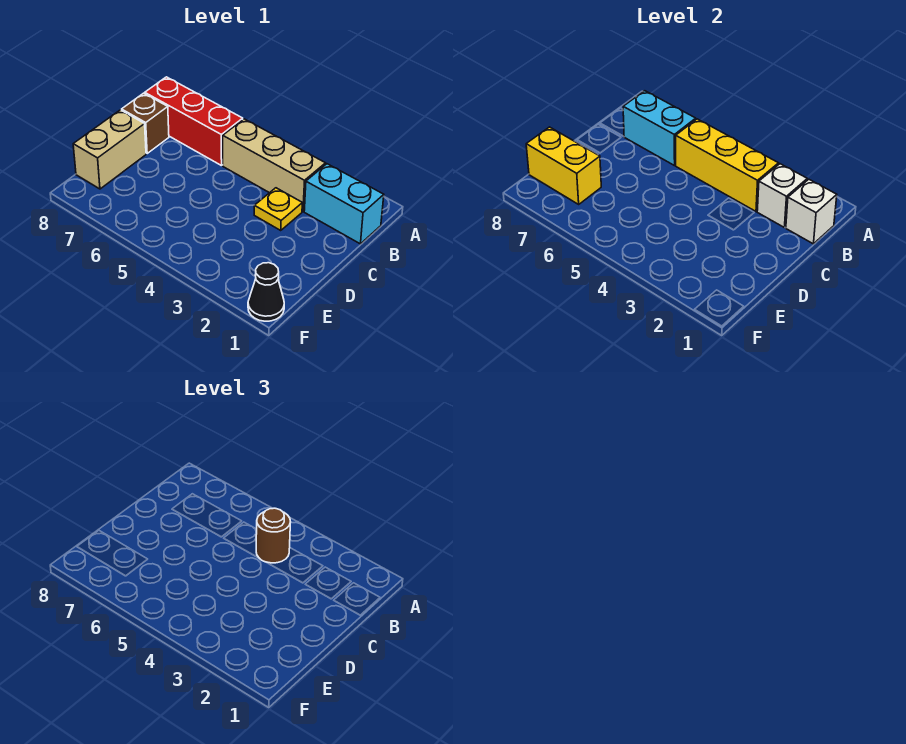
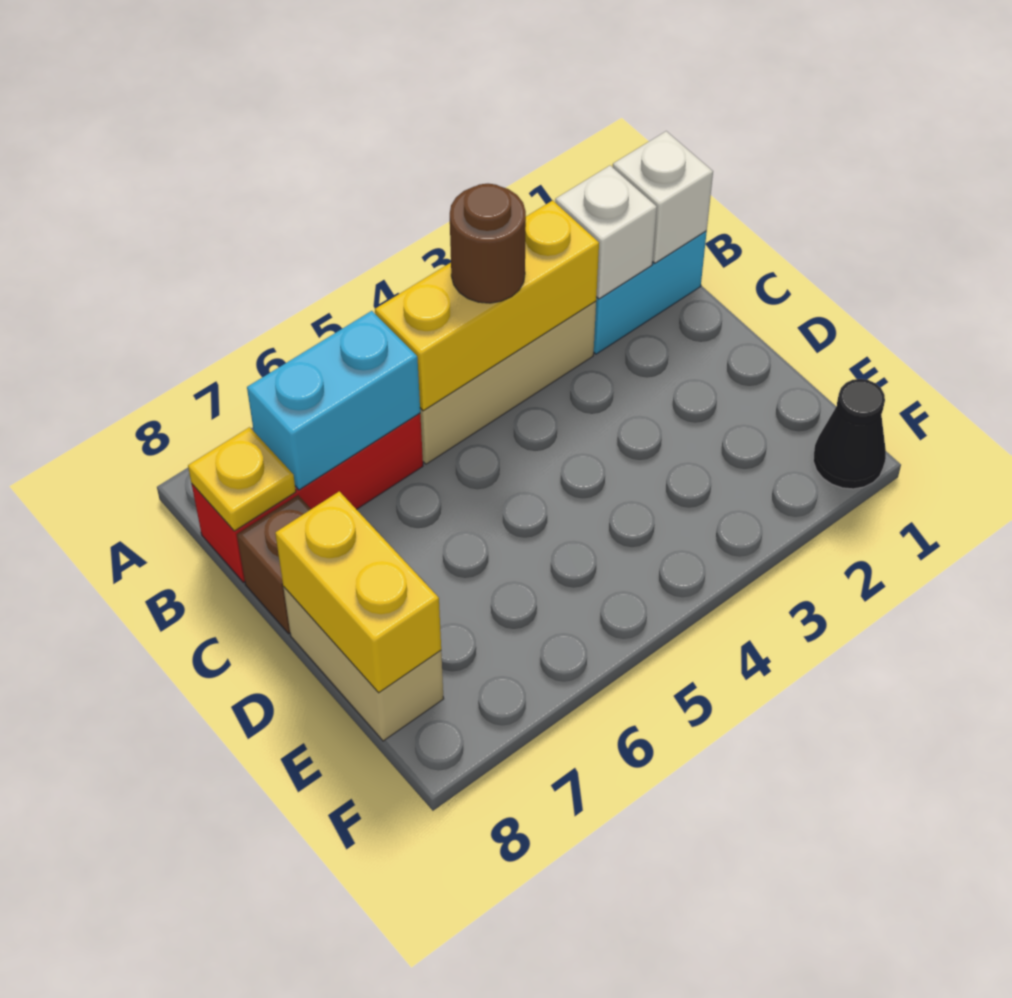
yellow 1x1 plate [254,188,302,230] -> yellow 1x1 plate moved to [188,427,296,531]
yellow 1x2 brick [526,127,601,204] -> yellow 1x2 brick turned to [275,491,441,693]

